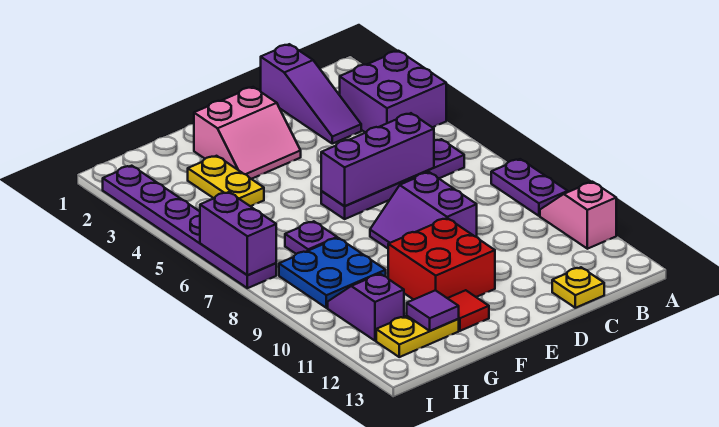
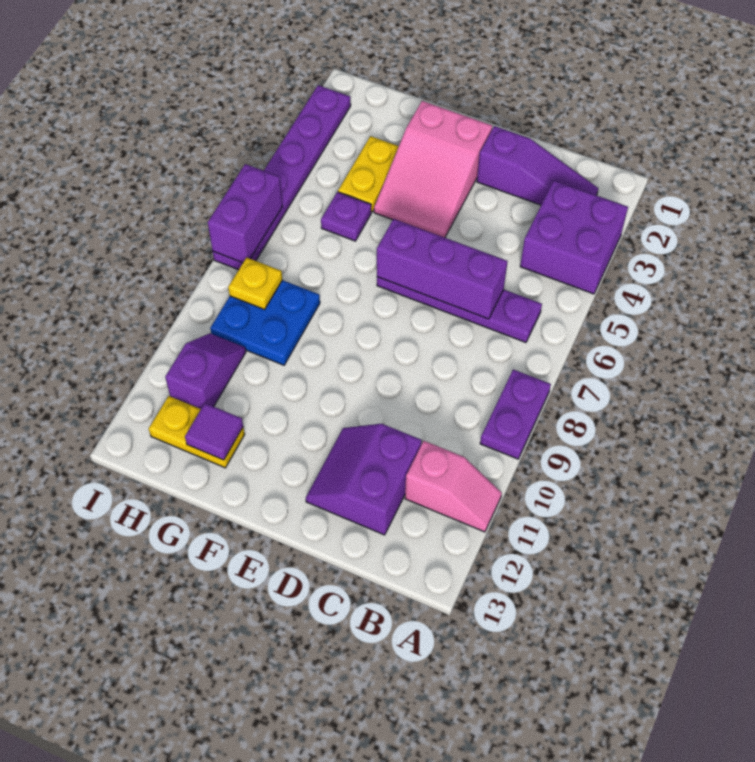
pink 1x2 slope [540,182,616,249] -> pink 1x2 slope turned to [405,441,502,532]
purple 1x3 slope [261,44,361,144] -> purple 1x3 slope turned to [477,126,598,205]
yellow 1x1 plate [552,267,604,308] -> yellow 1x1 plate moved to [228,257,282,309]
purple 2x2 slope [370,172,477,248] -> purple 2x2 slope moved to [306,424,422,535]
pink 2x2 slope [194,87,301,179] -> pink 2x3 slope [374,101,492,237]
red 2x2 brick [388,218,495,300] -> none
red 1x1 tile [448,290,489,331] -> none
purple 1x1 plate [285,221,337,254] -> purple 1x1 plate moved to [321,192,371,241]

